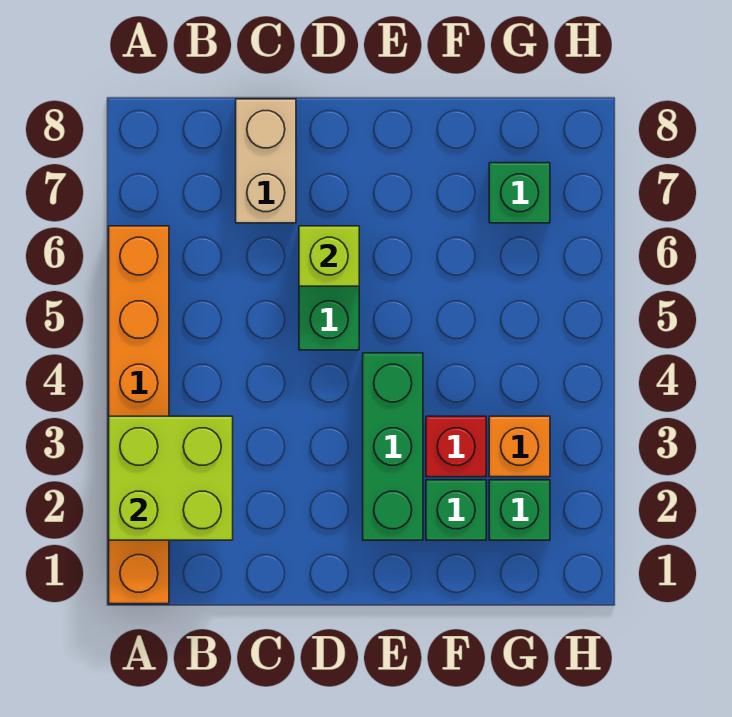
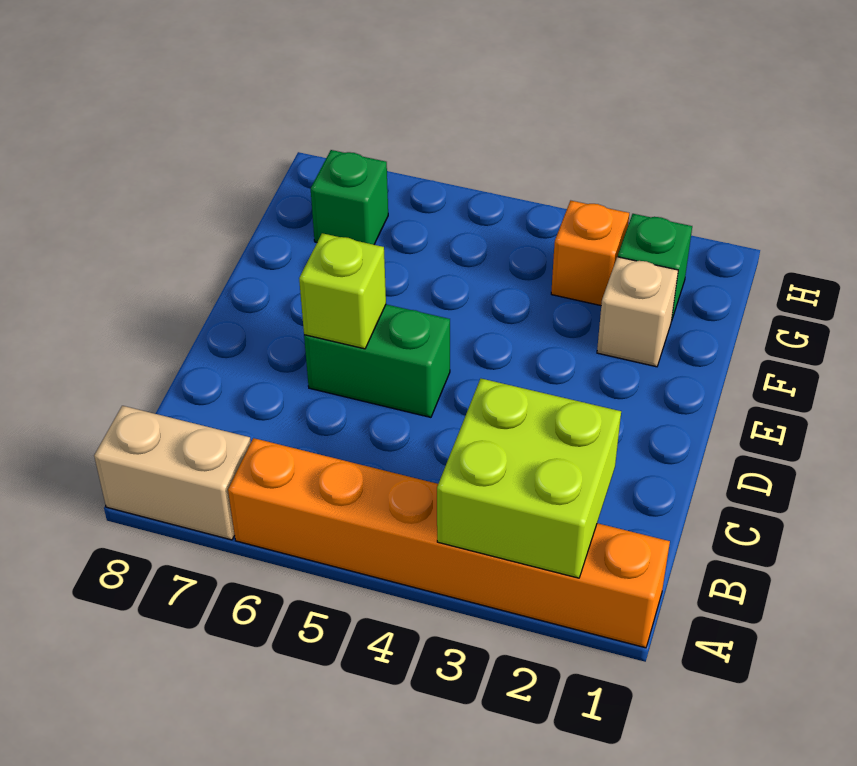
tan 1x2 brick [236,99,296,223] -> tan 1x2 brick moved to [94,406,251,540]
green 1x3 brick [363,353,423,540] -> none
green 1x1 brick [426,480,486,540] -> tan 1x1 brick [597,257,678,367]
red 1x1 brick [426,416,486,477] -> none

